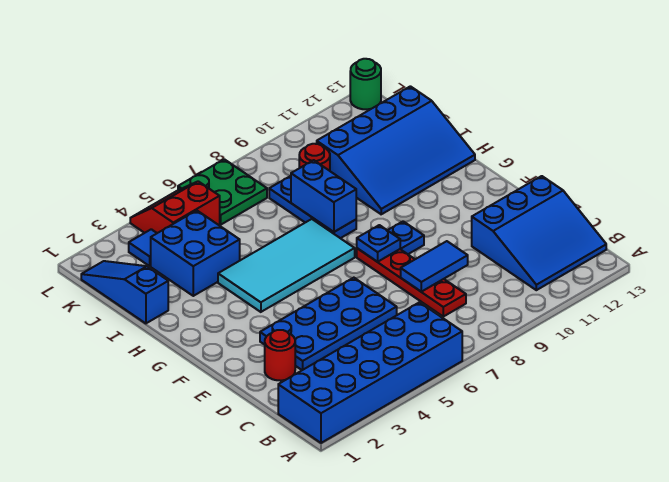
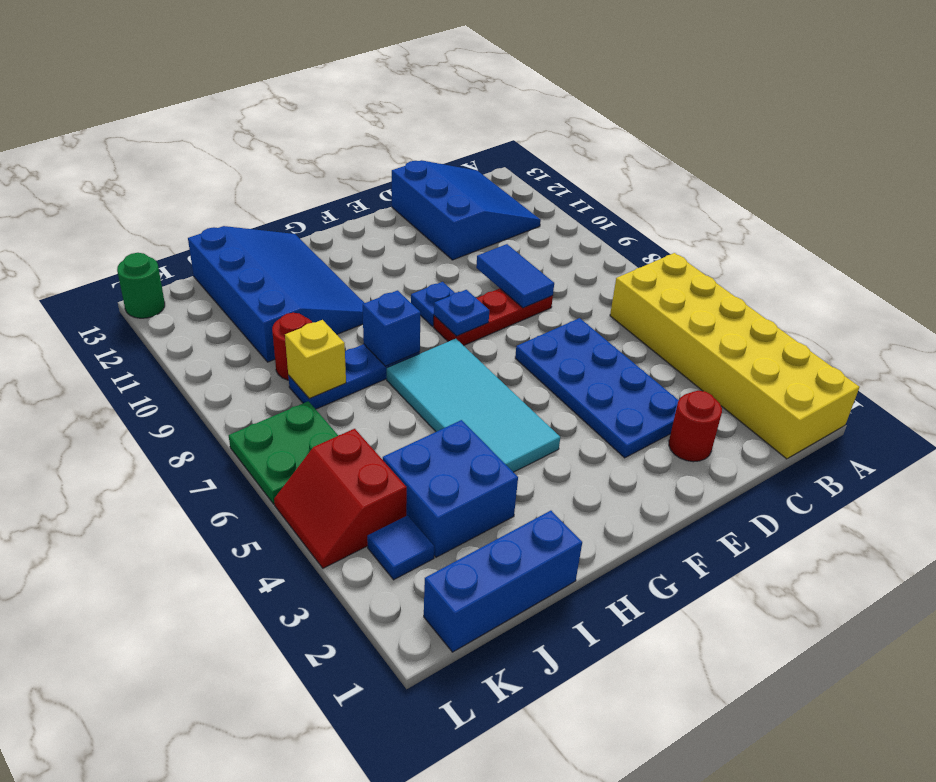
blue 2x6 brick [278,302,462,443] -> yellow 2x6 brick [610,253,860,459]
red 1x4 plate [357,248,466,317] -> red 1x3 plate [434,289,553,346]
blue 1x2 brick [291,160,356,232] -> blue 1x1 brick [363,290,421,366]
blue 1x3 slope [81,261,168,323] -> blue 1x3 brick [424,511,582,652]
none -> yellow 1x1 brick [285,320,346,399]

